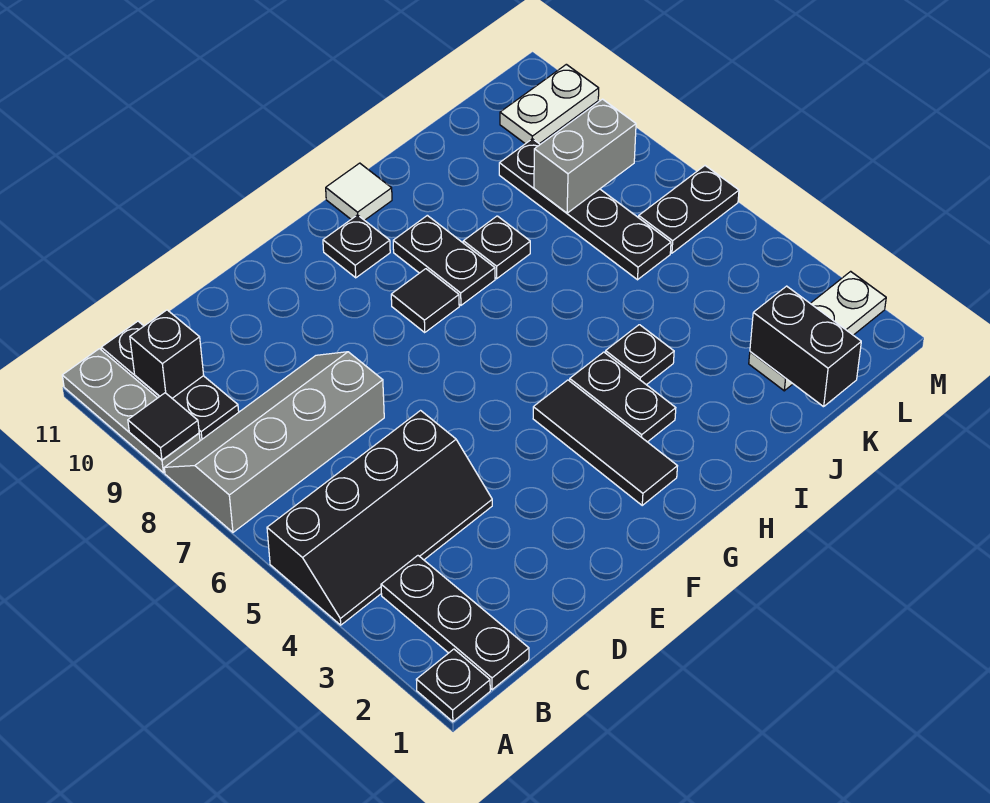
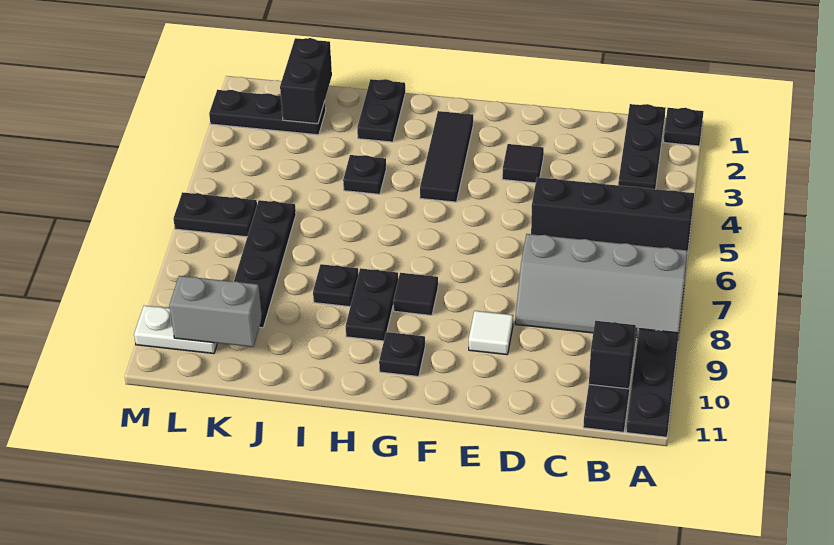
grey 1x3 plate [62,349,200,473] -> black 1x3 plate [626,329,679,437]
black 1x1 tile [128,393,199,460] -> black 1x1 tile moved to [502,144,544,183]
black 1x2 plate [570,352,676,442] -> black 1x2 plate moved to [357,79,405,142]
white 1x1 tile [326,163,392,220] -> white 1x1 tile moved to [469,311,513,355]
white 1x3 plate [749,271,886,391] -> black 1x3 plate [209,90,326,135]
grey 1x2 brick [534,99,636,213] -> grey 1x2 brick moved to [170,276,262,347]

